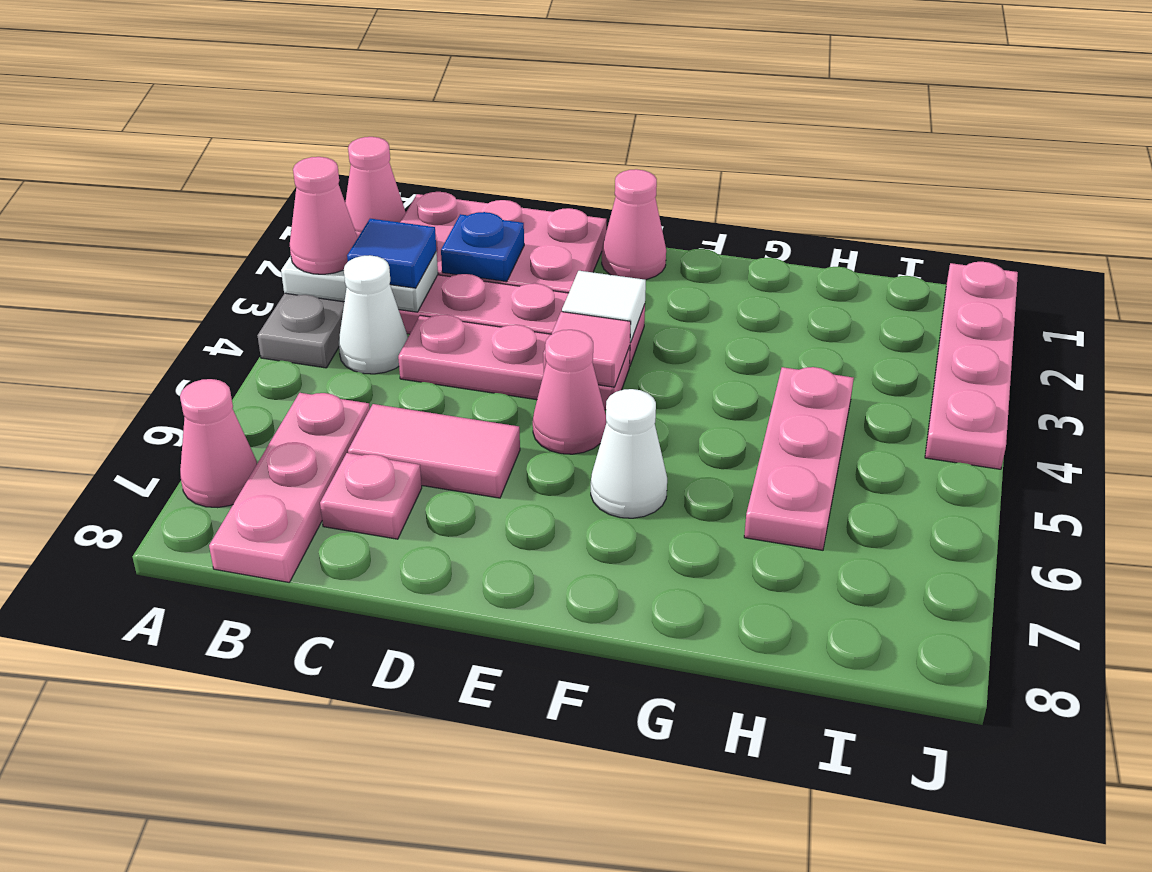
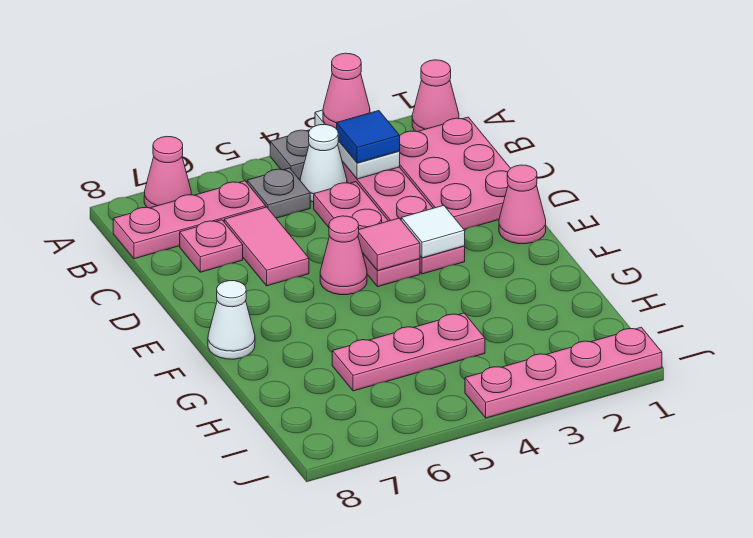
none -> grey 1x1 plate [247,168,310,218]
blue 1x1 plate [441,212,524,282] -> none
white 1x1 cone [591,389,667,518] -> white 1x1 cone moved to [208,281,255,359]

